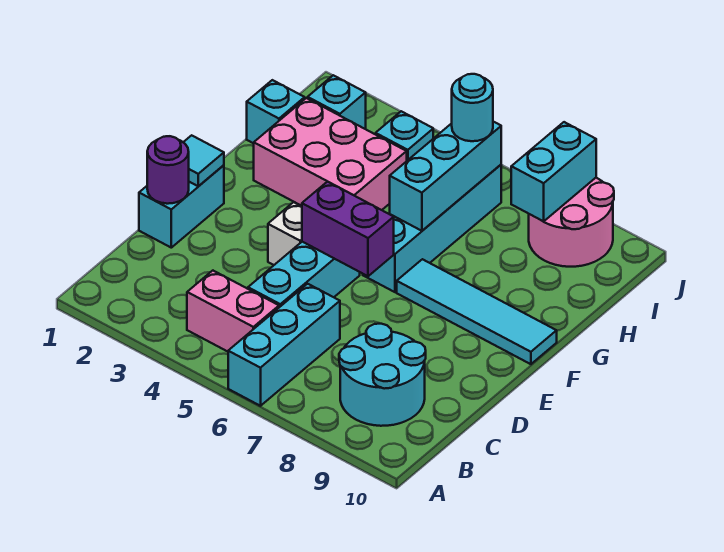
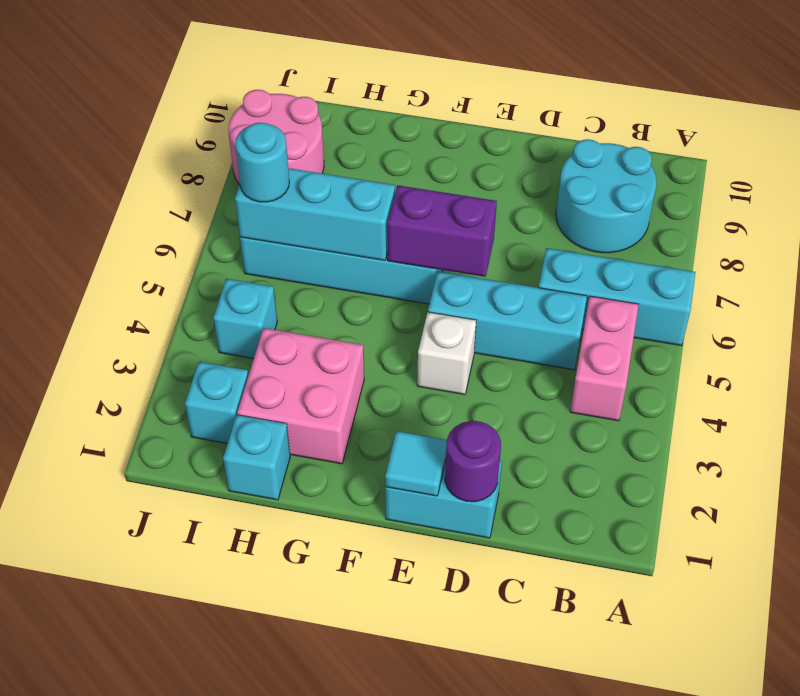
purple 1x2 brick [302,181,394,276] -> purple 1x2 brick turned to [387,185,497,277]
cyan 1x4 tile [397,259,557,364] -> none
pink 2x3 brick [254,98,407,210] -> pink 2x2 brick [237,328,364,464]
cyan 1x2 brick [511,122,596,221] -> none

